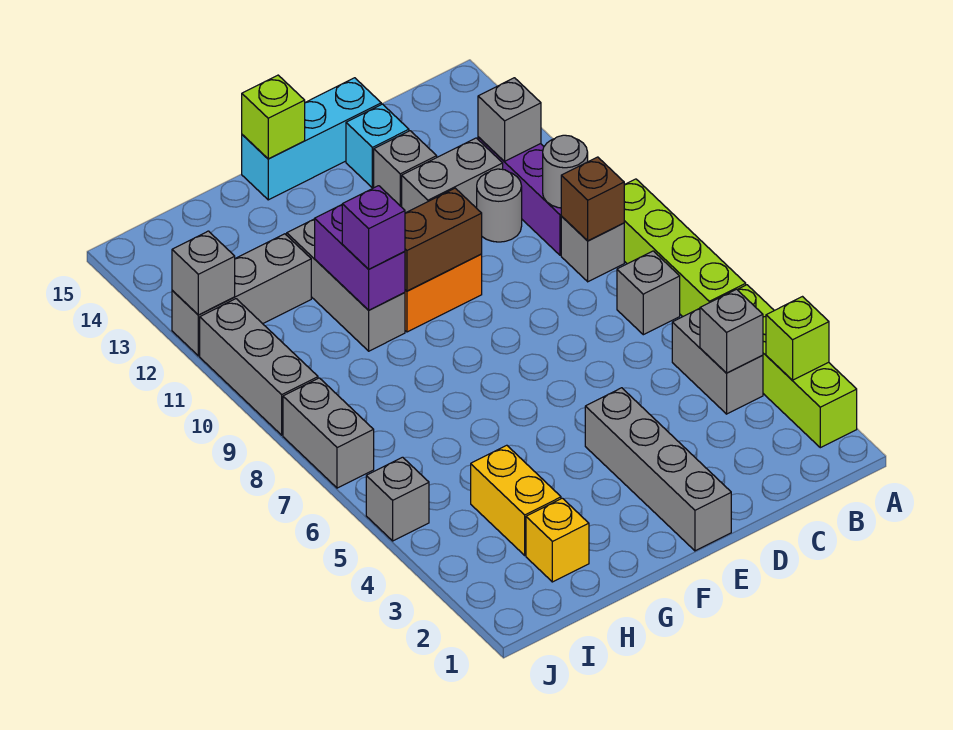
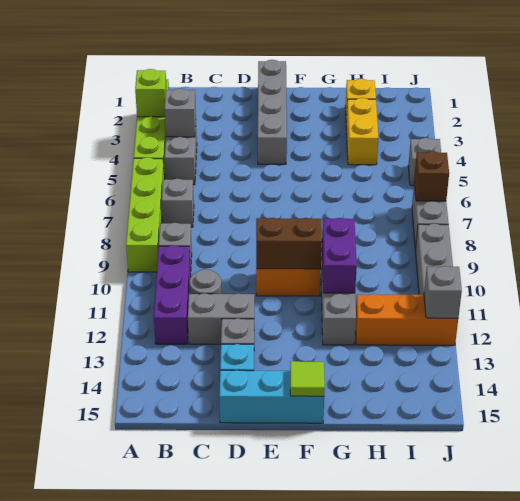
brown 1x1 brick [561,157,624,241] -> brown 1x1 brick moved to [414,151,449,201]
grey 1x1 round brick [543,135,588,208] -> none
grey 1x1 brick [478,78,541,161] -> none
lime 1x1 brick [242,75,305,159] -> lime 1x1 tile [290,361,325,396]
purple 1x1 brick [342,186,405,269] -> none
grey 1x3 brick [172,234,311,356] -> orange 1x3 brick [356,294,458,345]

